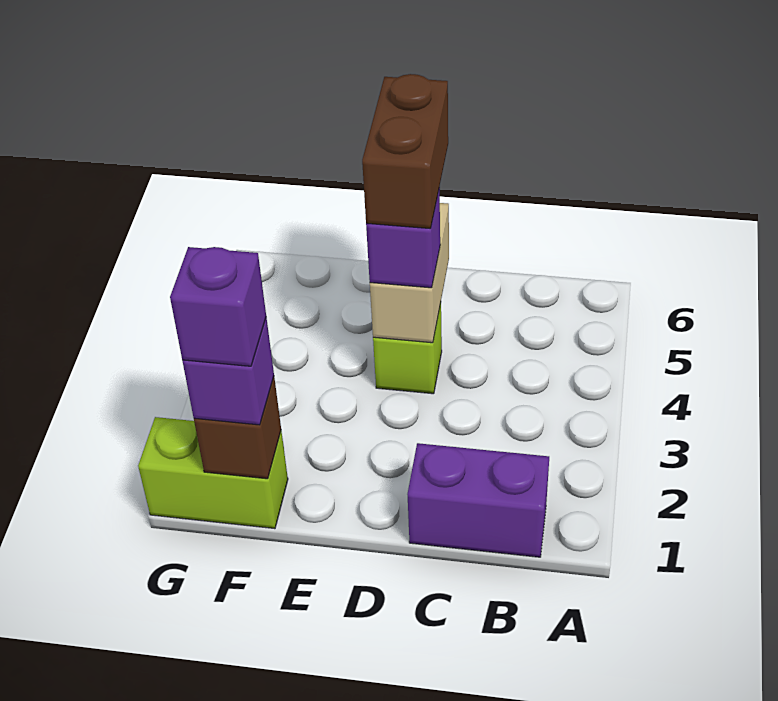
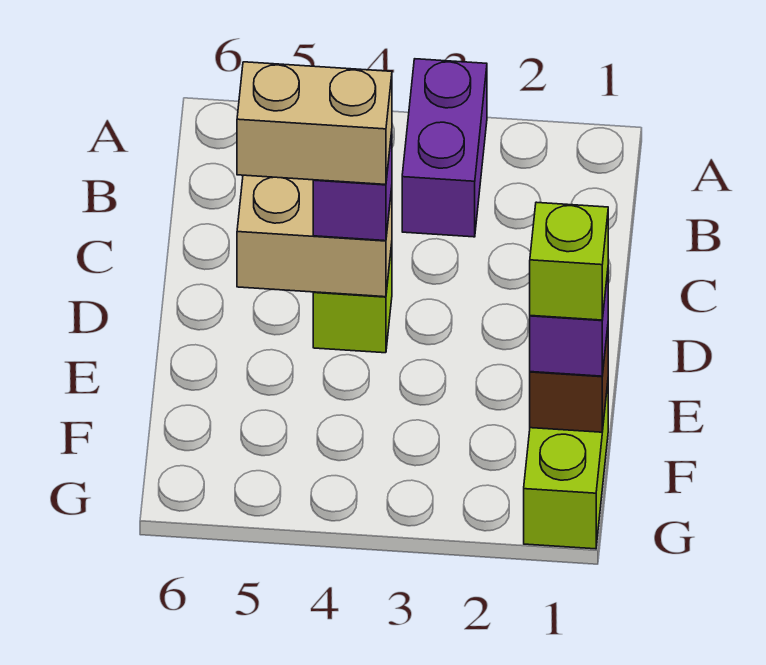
purple 1x2 brick [407,443,549,557] -> purple 1x2 brick moved to [402,59,487,237]
brown 1x2 brick [362,74,448,229] -> tan 1x2 brick [237,62,392,184]
purple 1x1 brick [170,247,266,366] -> lime 1x1 brick [530,202,608,320]

